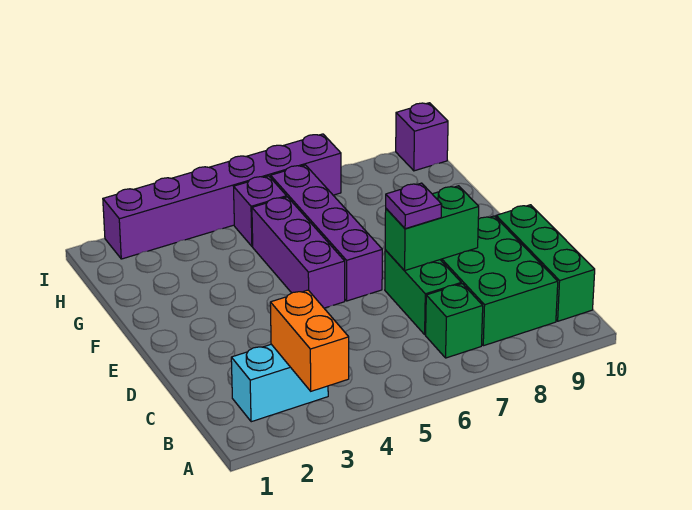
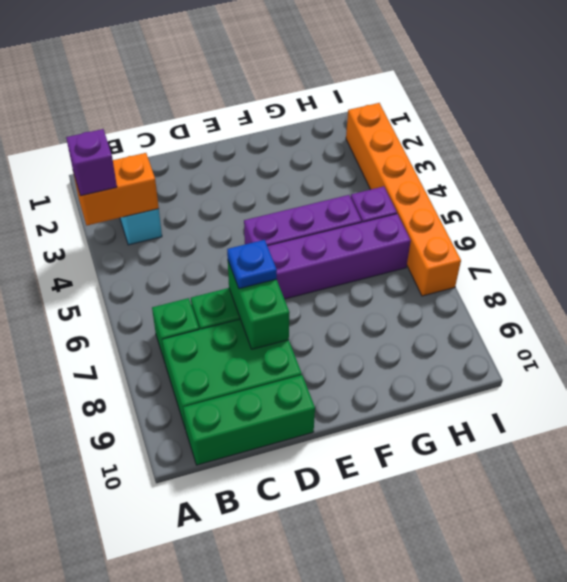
purple 1x1 plate [386,183,442,229] -> blue 1x1 plate [227,240,277,289]
purple 1x6 brick [103,134,341,259] -> orange 1x6 brick [346,103,461,296]
purple 1x1 brick [396,103,448,171] -> purple 1x1 brick moved to [66,129,117,196]

